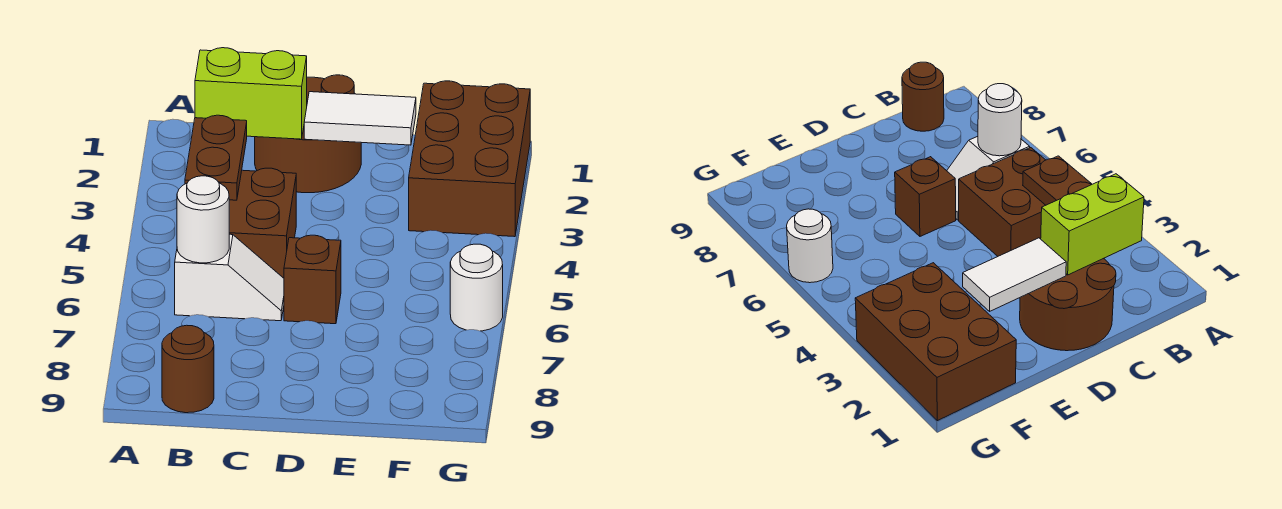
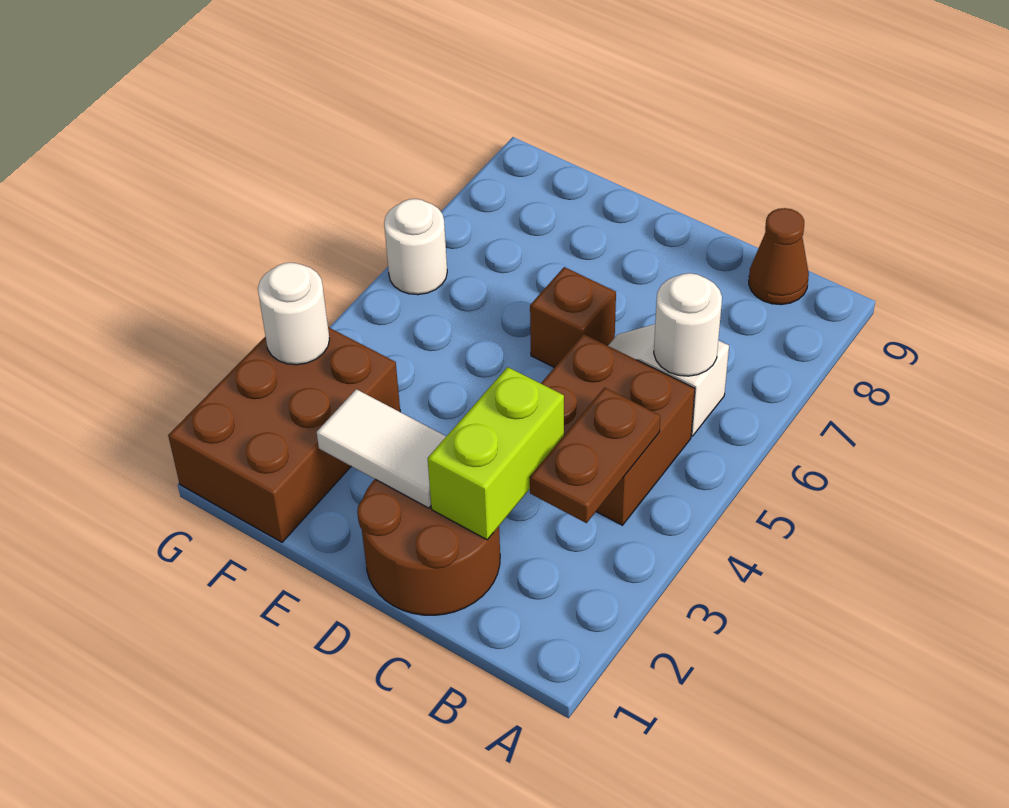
lime 1x2 brick [195,48,307,139] -> lime 1x2 brick turned to [428,367,564,540]
brown 1x1 round brick [162,325,214,413] -> brown 1x1 cone [749,208,809,305]
none -> white 1x1 round brick [258,263,330,365]

